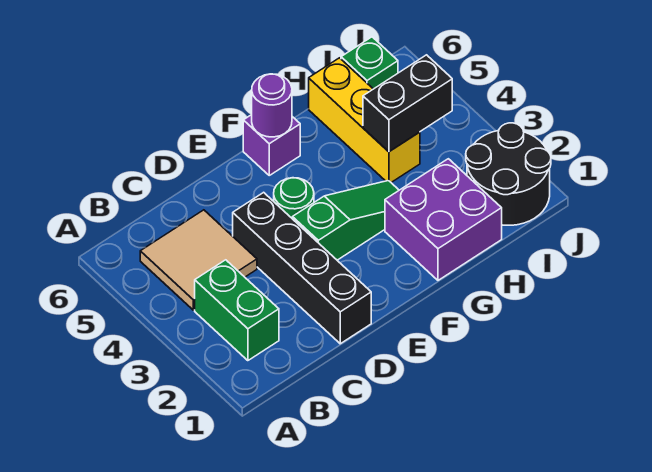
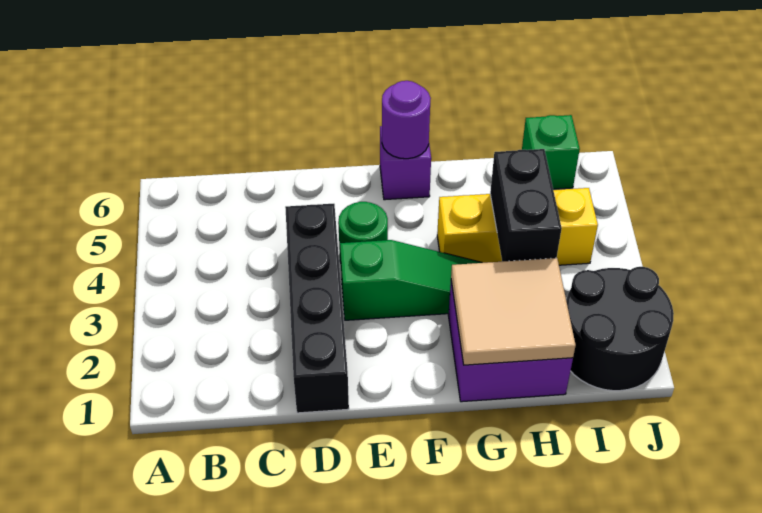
green 1x2 brick [195,260,279,361] -> none
tan 2x2 tile [140,210,257,310] -> tan 2x2 tile moved to [451,258,576,365]
yellow 1x3 brick [309,58,420,182] -> yellow 1x3 brick turned to [437,188,598,265]
black 1x2 brick [363,55,452,152] -> black 1x2 brick turned to [490,149,562,262]

